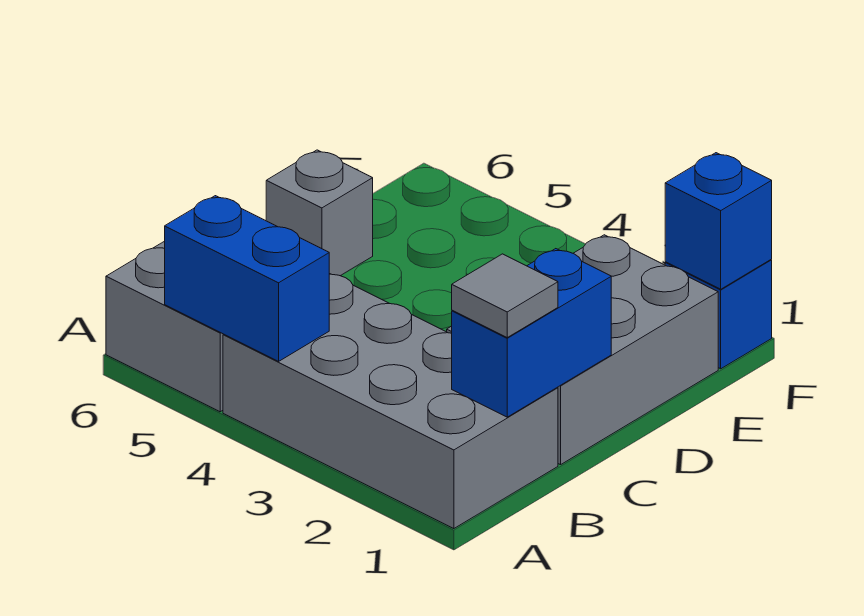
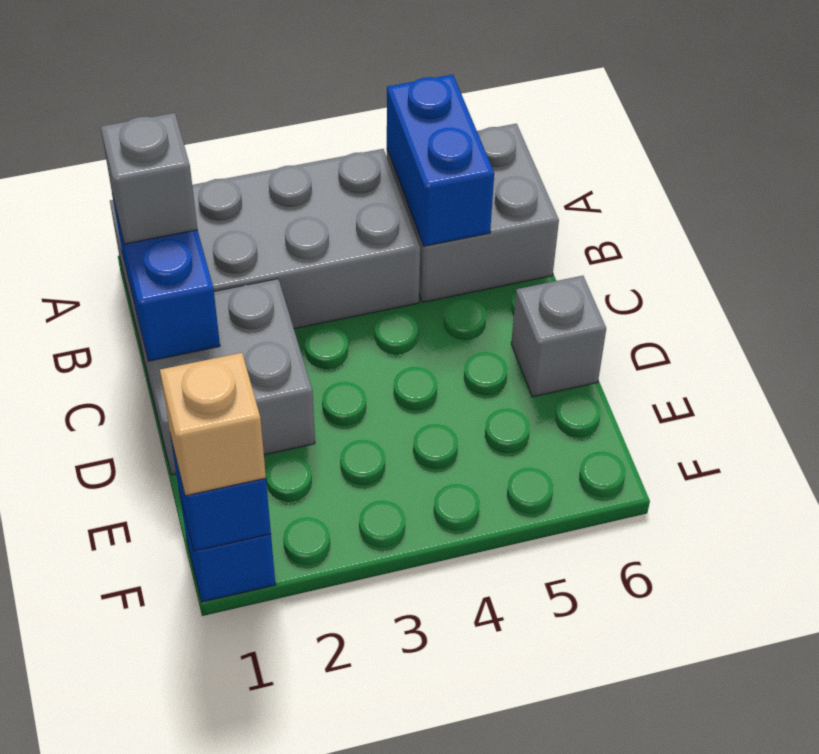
blue 1x2 brick [165,196,329,361] -> blue 1x2 brick turned to [387,75,494,246]
grey 1x1 tile [452,254,558,337] -> grey 1x1 brick [101,113,198,244]
grey 2x3 brick [447,235,718,465] -> grey 2x2 brick [136,279,315,475]
none -> tan 1x1 brick [160,353,266,496]

